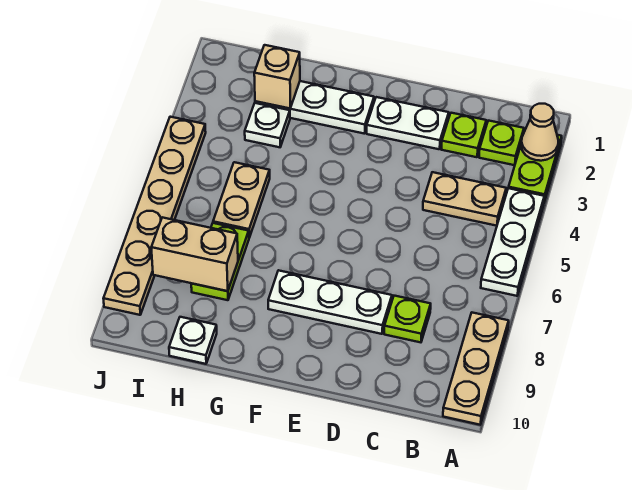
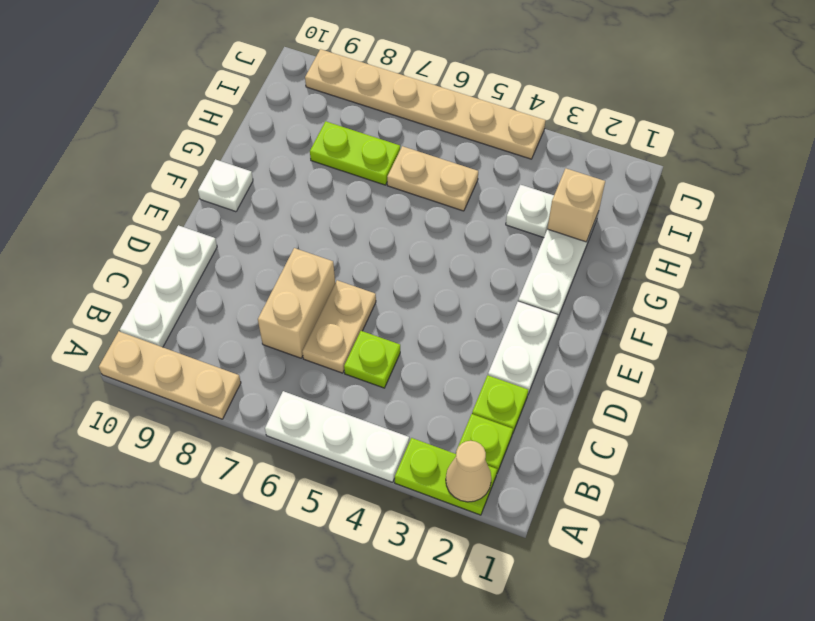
tan 1x2 plate [423,172,506,226] -> tan 1x2 plate moved to [302,280,376,373]
lime 1x1 plate [384,296,431,342] -> lime 1x1 plate moved to [344,331,400,388]
white 1x3 plate [268,270,392,334] -> white 1x3 plate moved to [120,225,217,347]
tan 1x2 brick [151,217,238,291] -> tan 1x2 brick moved to [258,248,335,358]
white 1x1 plate [169,317,217,364] -> white 1x1 plate moved to [198,159,253,212]

